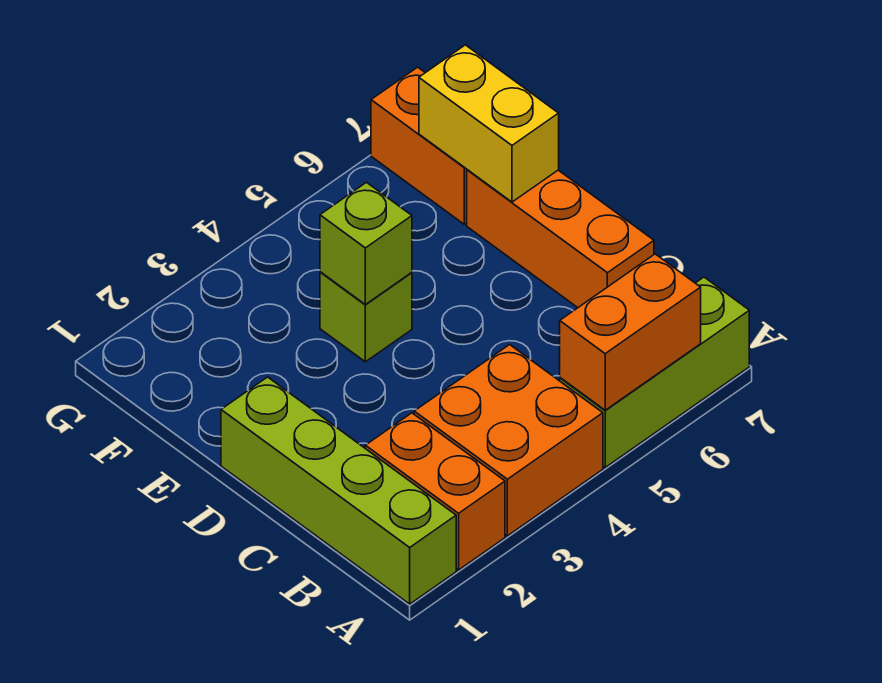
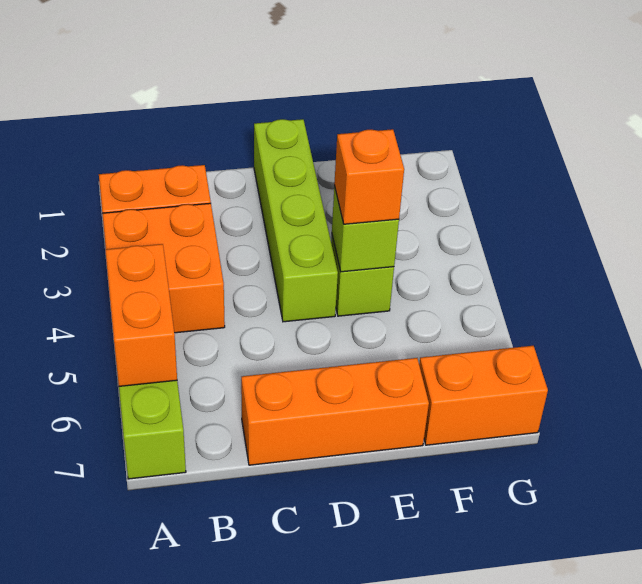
lime 1x4 brick [221,377,456,604] -> lime 1x4 brick turned to [254,119,338,322]
none -> orange 1x1 brick [334,129,404,224]
yellow 1x2 brick [419,45,559,202] -> none

